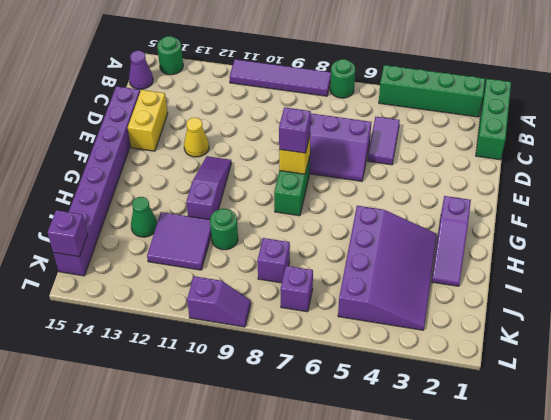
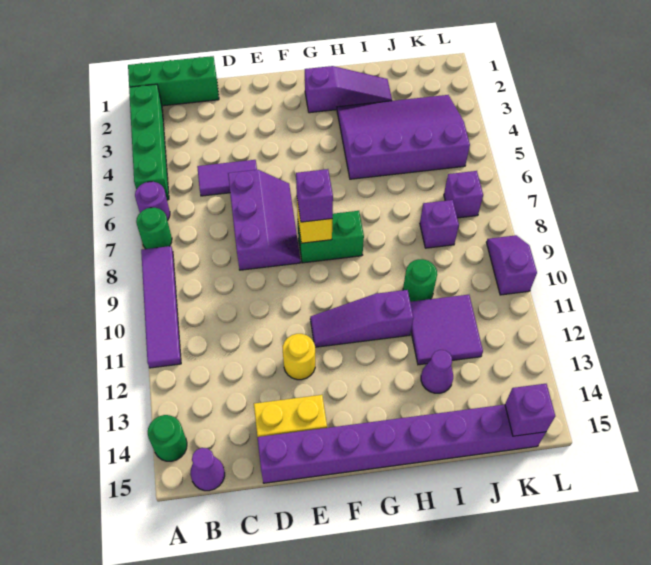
none -> purple 1x1 round brick [135,182,170,221]
yellow 1x1 cone [184,118,209,157] -> yellow 1x1 round brick [283,334,315,380]
green 1x1 cone [131,197,157,237] -> purple 1x1 cone [421,350,453,393]

